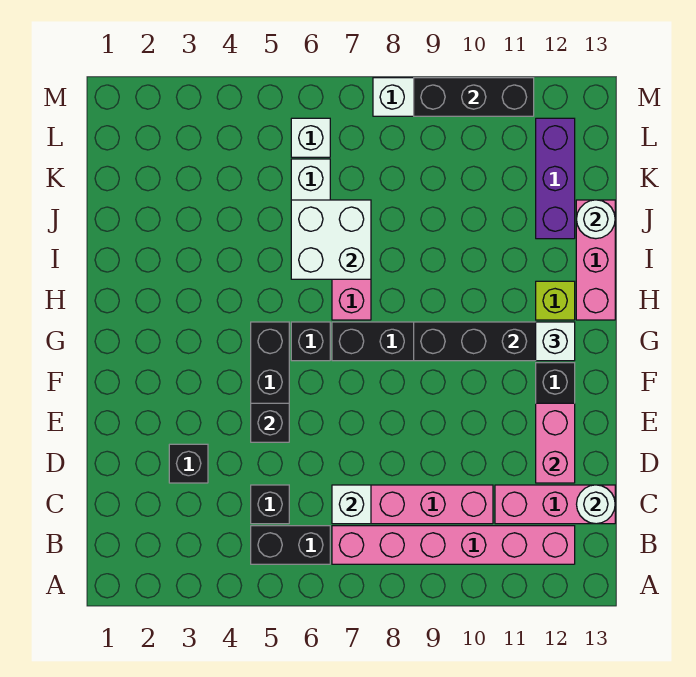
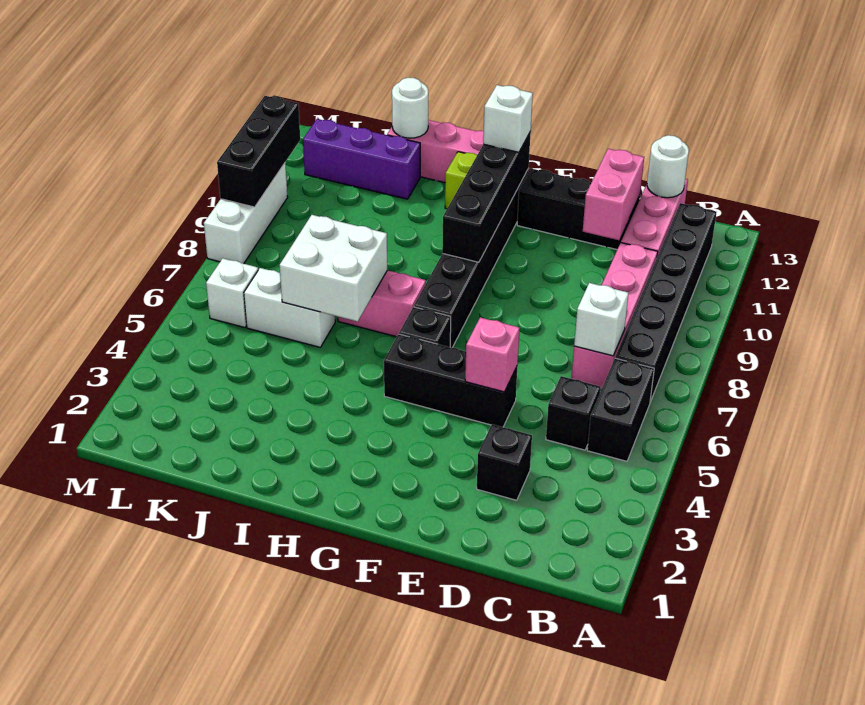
pink 1x6 brick [332,526,575,564] -> black 1x6 brick [615,203,716,402]
pink 1x2 brick [536,403,575,483] -> pink 1x2 brick turned to [583,149,644,240]
black 1x1 brick [251,403,289,442] -> pink 1x1 brick [465,317,520,392]

